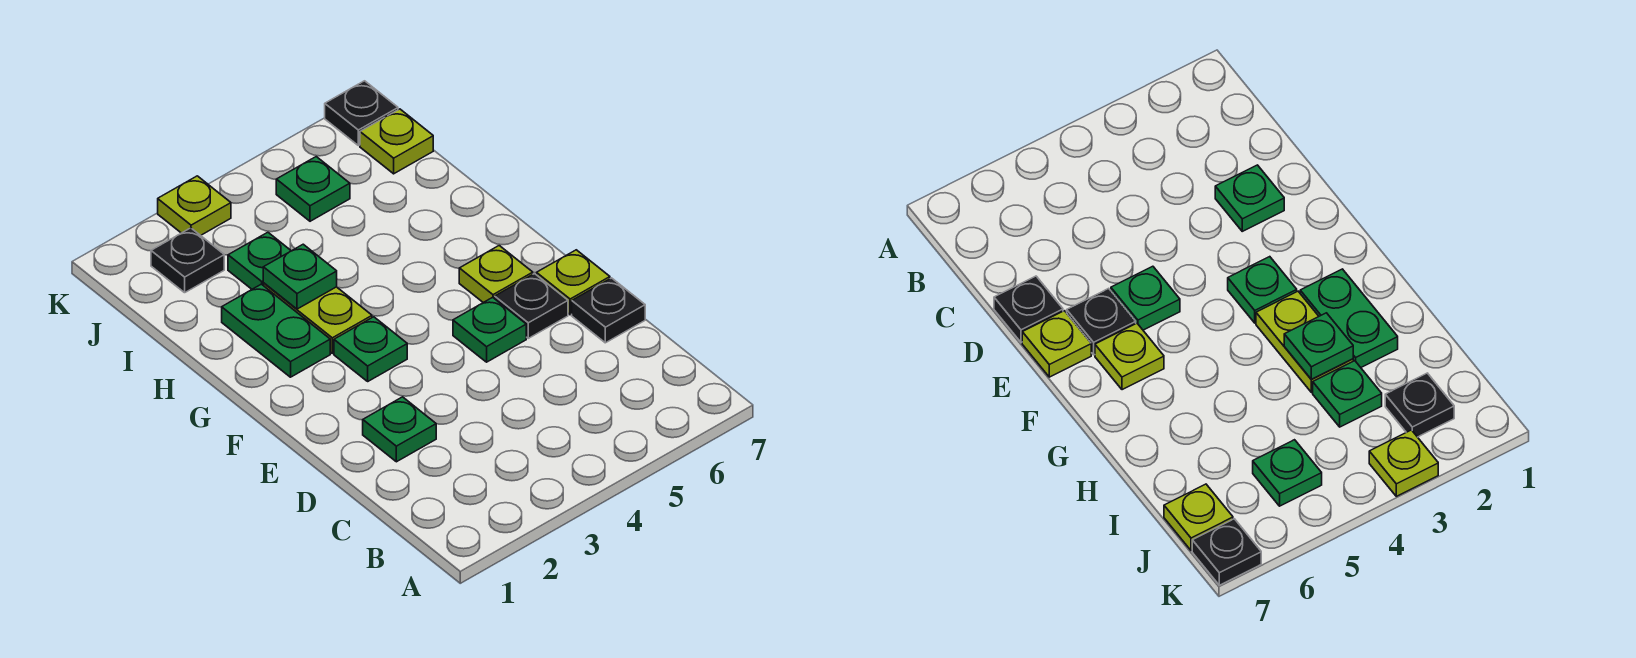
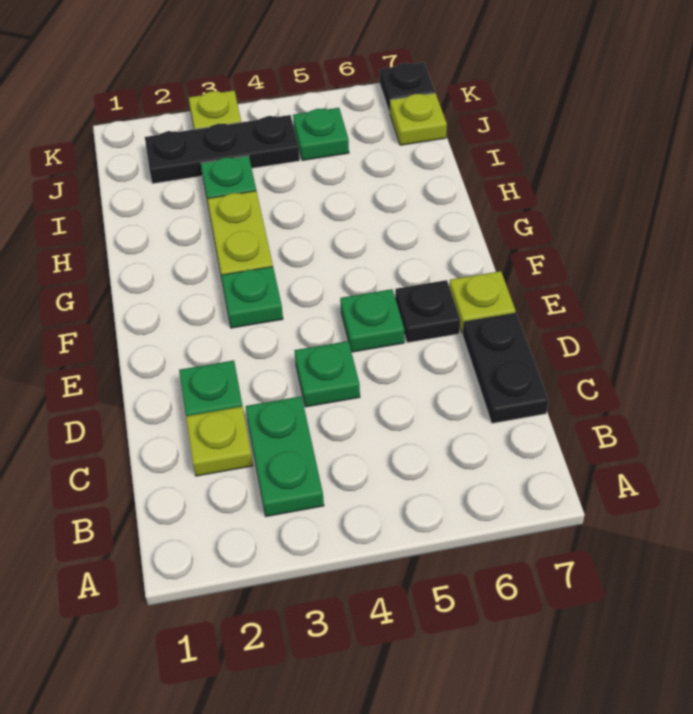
black 1x1 plate [572,278,645,343] -> black 1x2 plate [463,313,549,423]
lime 1x1 plate [459,246,533,303] -> lime 1x1 plate moved to [186,406,253,476]
green 1x2 plate [222,284,330,377] -> green 1x2 plate moved to [246,396,324,517]
green 1x1 plate [263,244,337,309] -> green 1x1 plate moved to [294,341,360,407]
black 1x1 plate [151,228,224,293] -> black 1x3 plate [145,115,300,184]

